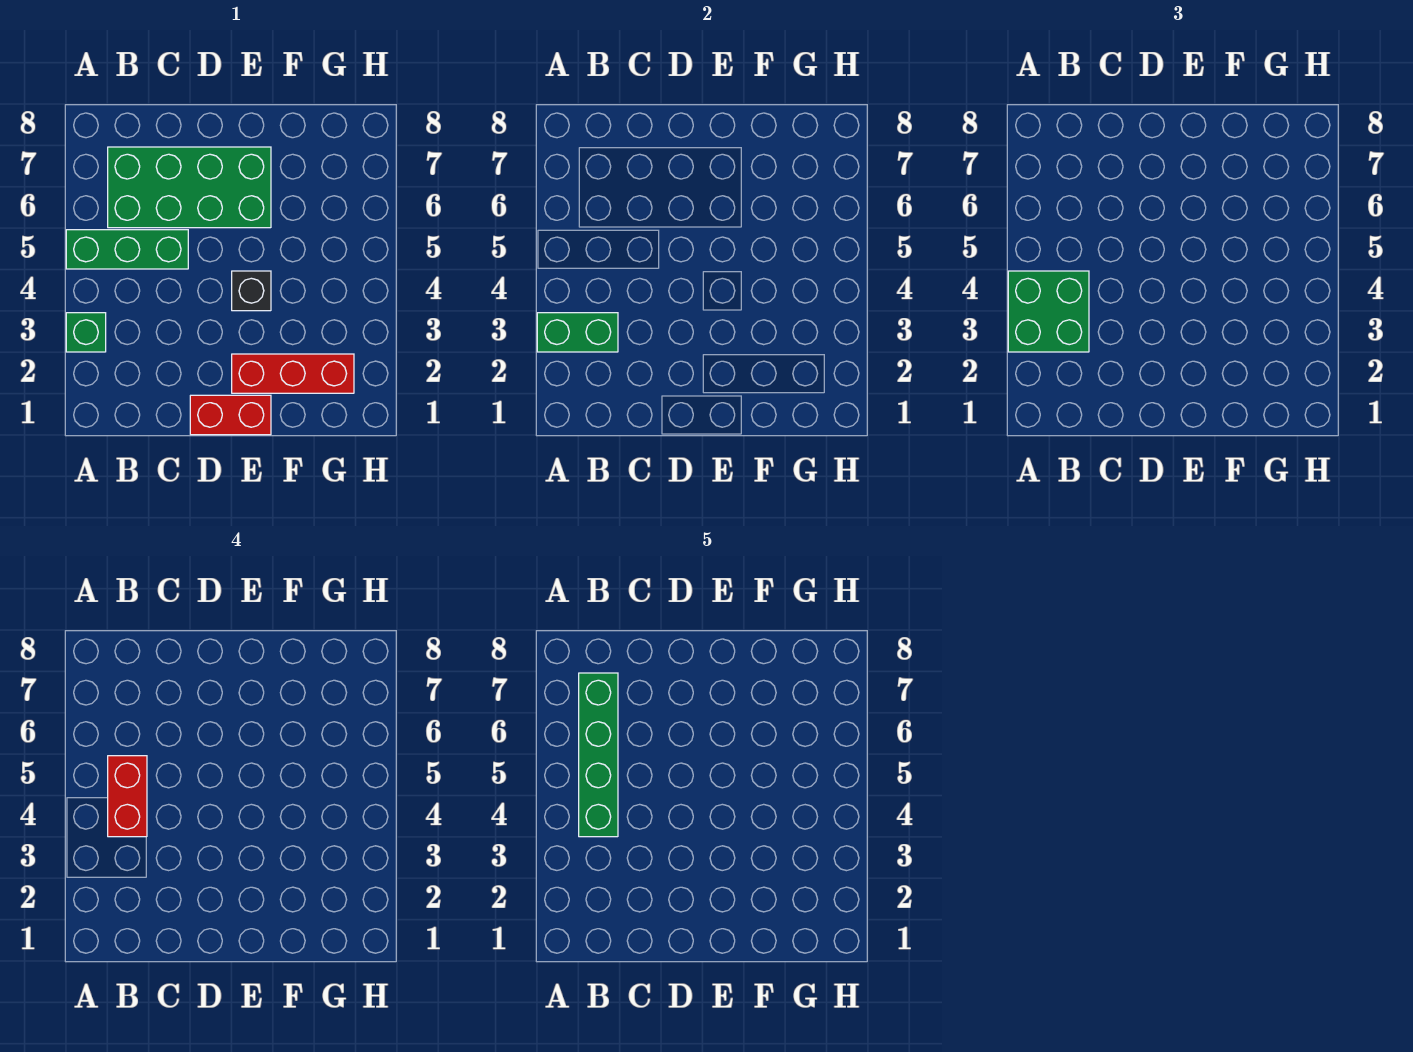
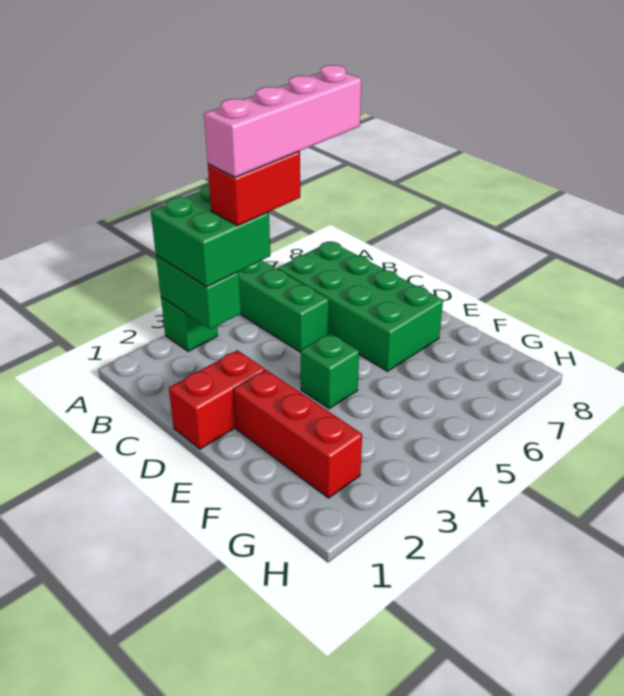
green 1x4 brick [579,673,618,837] -> pink 1x4 brick [204,65,362,177]
red 1x2 brick [190,395,271,435] -> red 1x2 brick turned to [169,350,265,449]
black 1x1 brick [232,271,271,311] -> green 1x1 brick [301,333,359,409]

